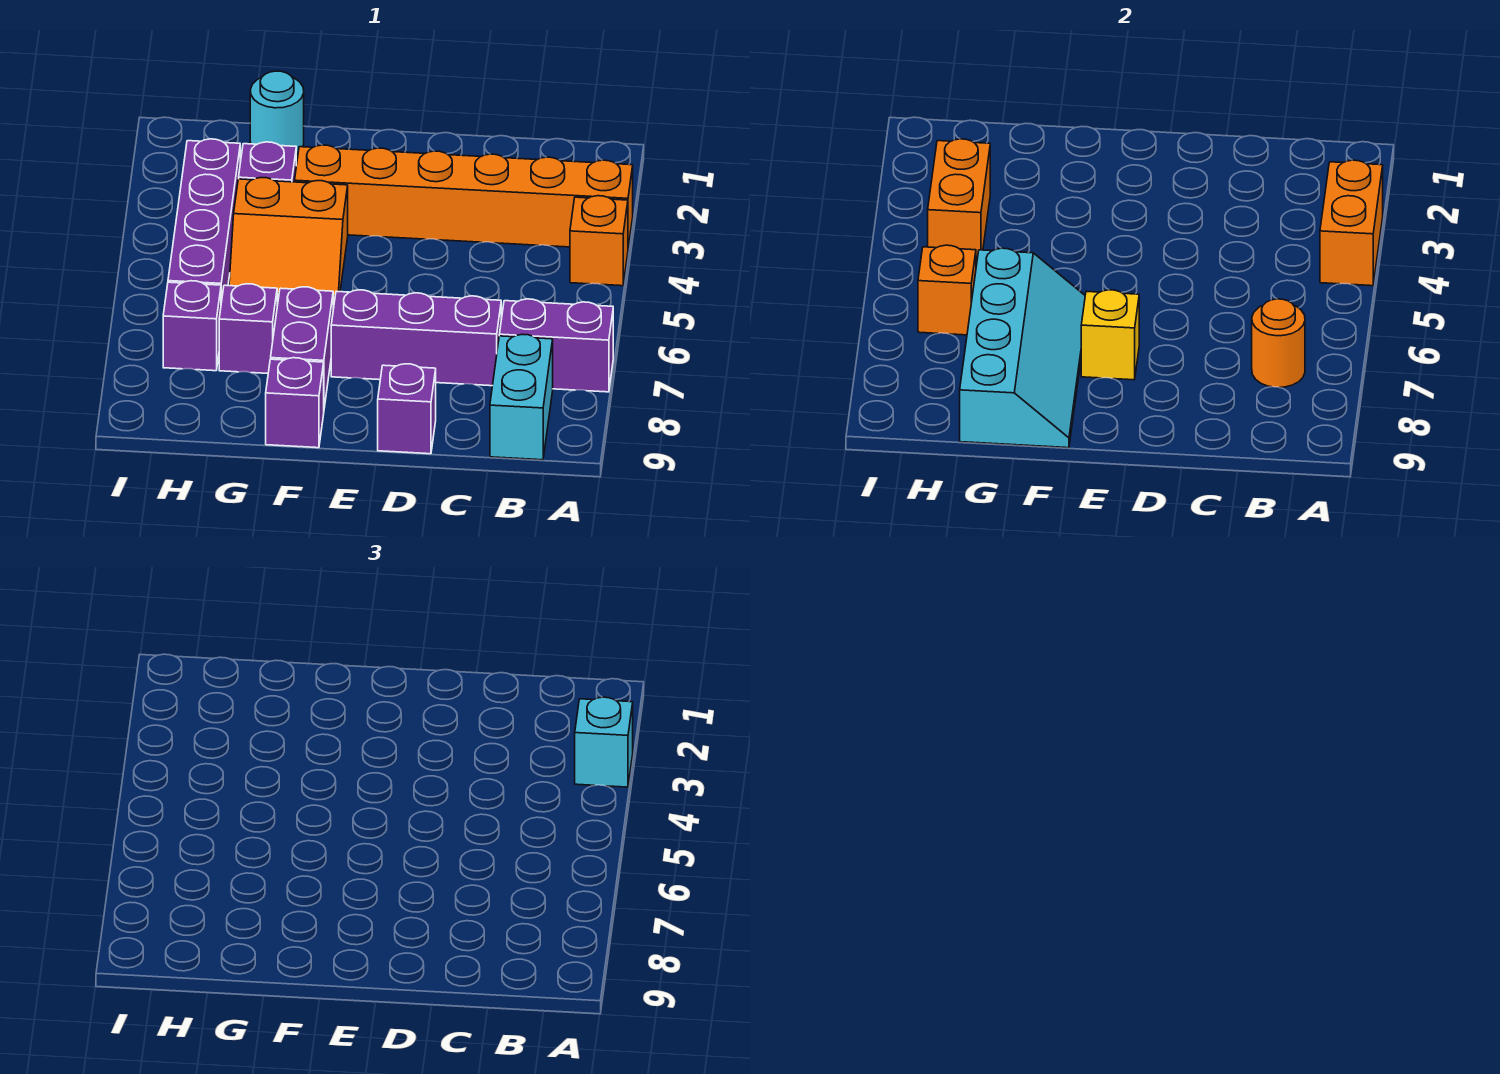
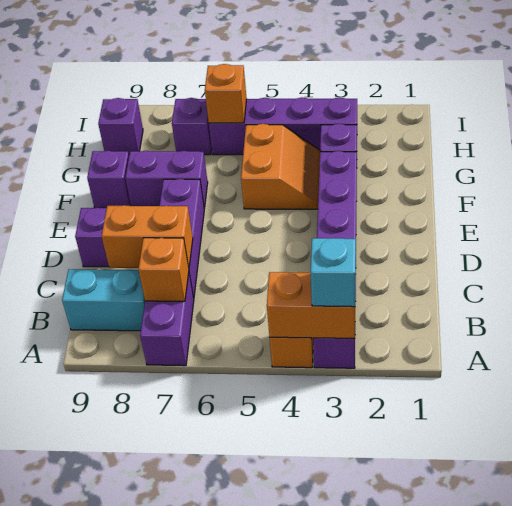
orange 1x6 brick [295,145,633,248] -> purple 1x6 brick [313,151,357,368]
orange 1x1 round brick [1252,299,1305,387] -> orange 1x1 brick [138,238,189,301]
yellow 1x1 brick [1081,290,1139,380] -> none
orange 2x2 slope [229,178,348,306] -> orange 2x2 slope turned to [241,124,320,209]
cyan 2x4 slope [960,248,1085,448] -> none
cyan 1x1 round brick [250,71,304,154] -> none
purple 1x1 brick [219,284,277,373] -> purple 1x1 brick moved to [98,98,143,154]
orange 1x2 brick [928,139,990,264] -> orange 1x2 brick moved to [102,205,193,268]

